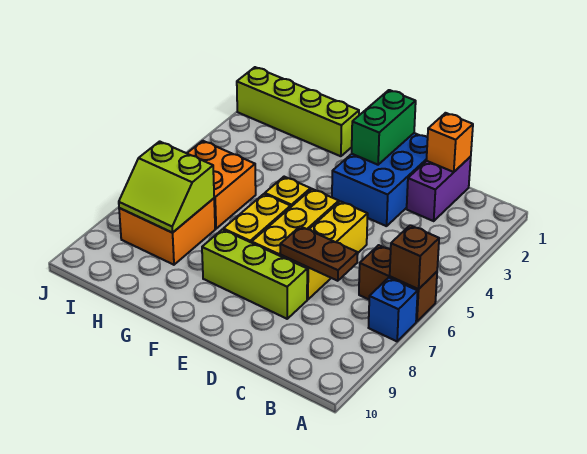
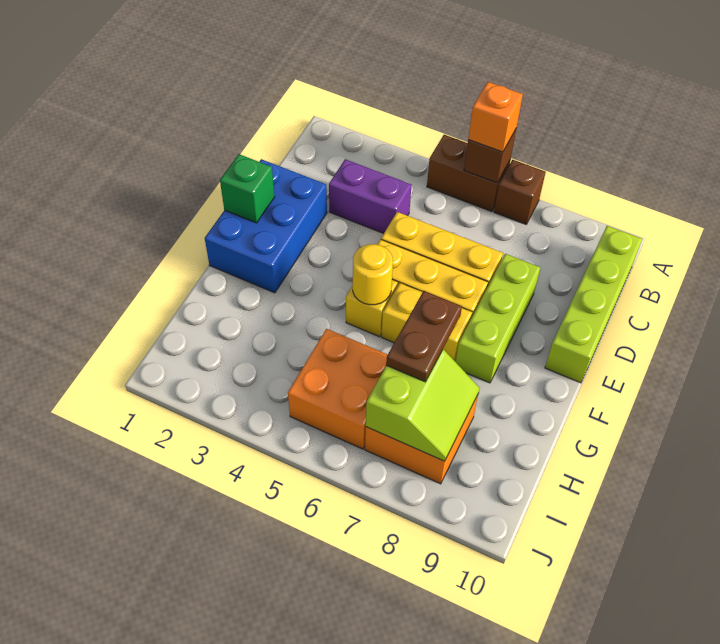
brown 1x2 brick [359,245,437,322] -> brown 1x2 brick turned to [427,135,511,211]
blue 1x1 brick [369,278,418,341] -> brown 1x1 brick [494,160,546,224]
purple 1x2 brick [407,157,471,221] -> purple 1x2 brick moved to [329,159,412,234]
orange 1x1 brick [426,113,473,172] -> orange 1x1 brick moved to [468,82,523,152]
brown 1x2 plate [280,226,358,281] -> brown 1x2 plate moved to [386,291,462,382]
blue 2x3 brick [332,133,428,226] -> blue 2x3 brick turned to [205,159,327,293]
green 1x2 brick [352,90,416,165] -> green 1x1 brick [220,154,274,223]
none -> yellow 1x1 round brick [353,244,393,305]
lime 1x4 brick [237,67,359,156] -> lime 1x4 brick moved to [545,226,642,383]

